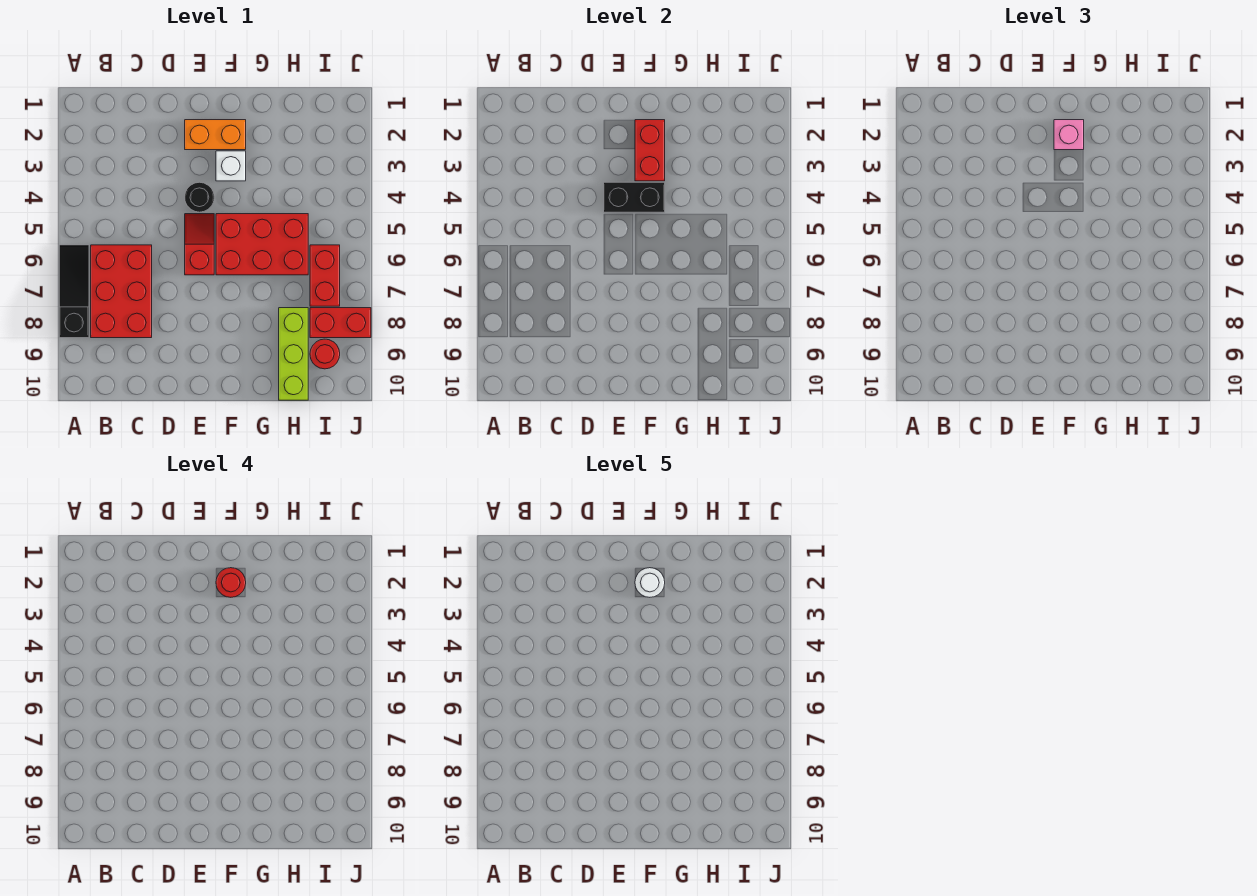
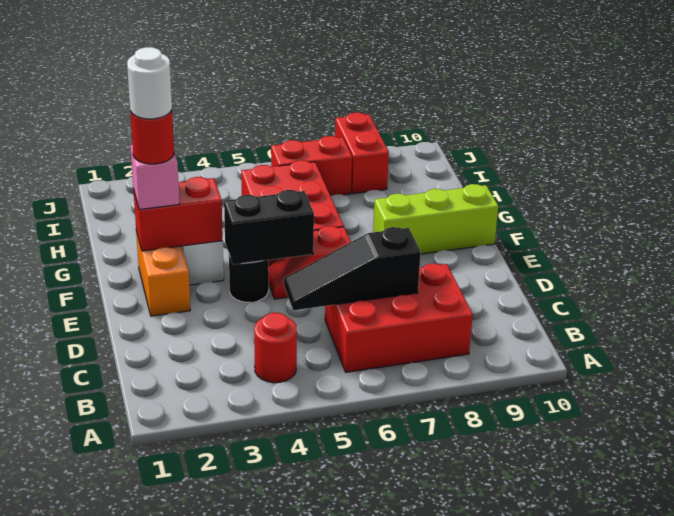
black 1x3 slope [59,245,89,338] -> black 1x3 slope moved to [284,227,421,310]
black 1x2 brick [604,182,665,212] -> black 1x2 brick turned to [224,190,314,265]
lime 1x3 brick [279,308,308,400] -> lime 1x3 brick moved to [373,184,498,254]
red 1x1 round brick [310,339,340,369] -> red 1x1 round brick moved to [254,313,297,383]

